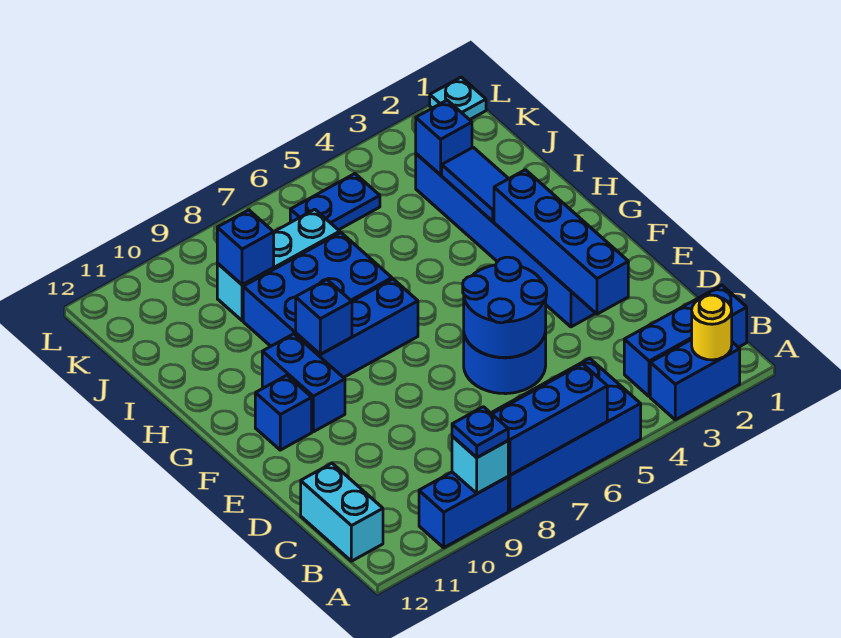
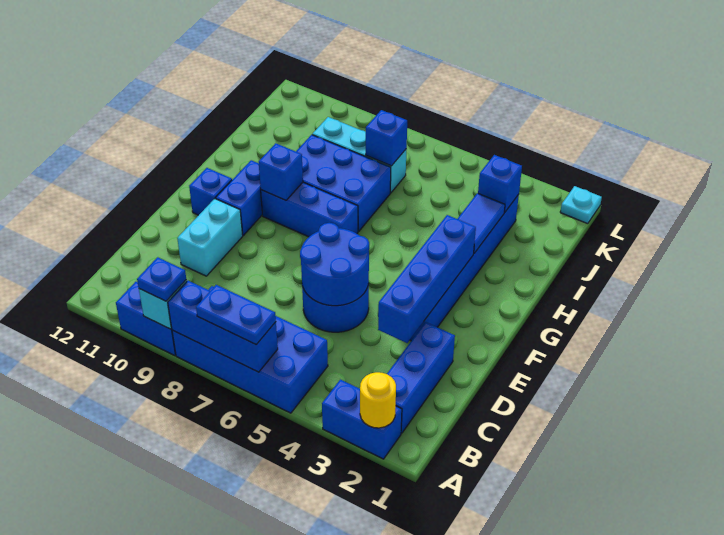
blue 1x3 brick [624,285,747,397] -> blue 1x3 brick turned to [387,322,455,433]
cyan 1x2 brick [301,463,383,561] -> cyan 1x2 brick moved to [177,199,243,276]
blue 1x1 brick [217,210,274,285] -> blue 1x1 brick moved to [366,110,407,166]
blue 1x2 plate [290,174,380,230] -> blue 1x2 plate moved to [196,285,276,345]

